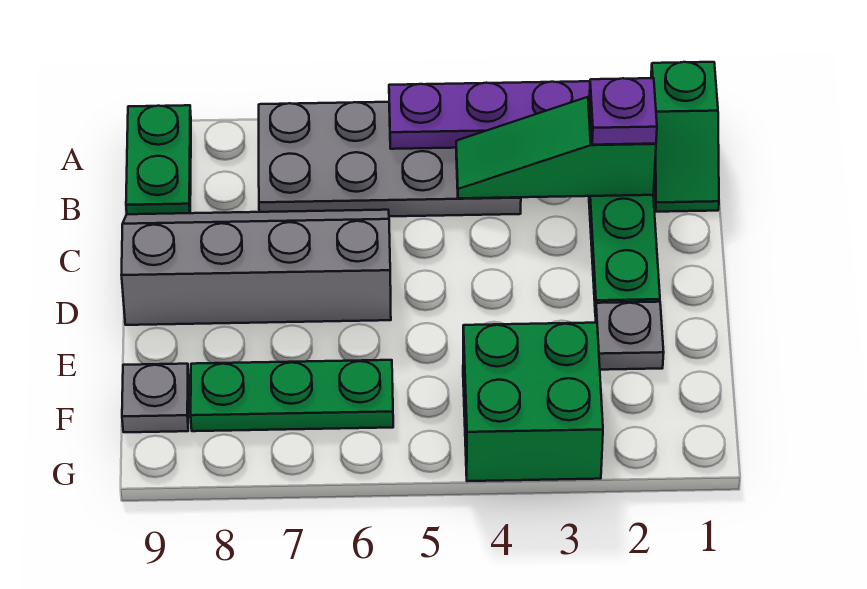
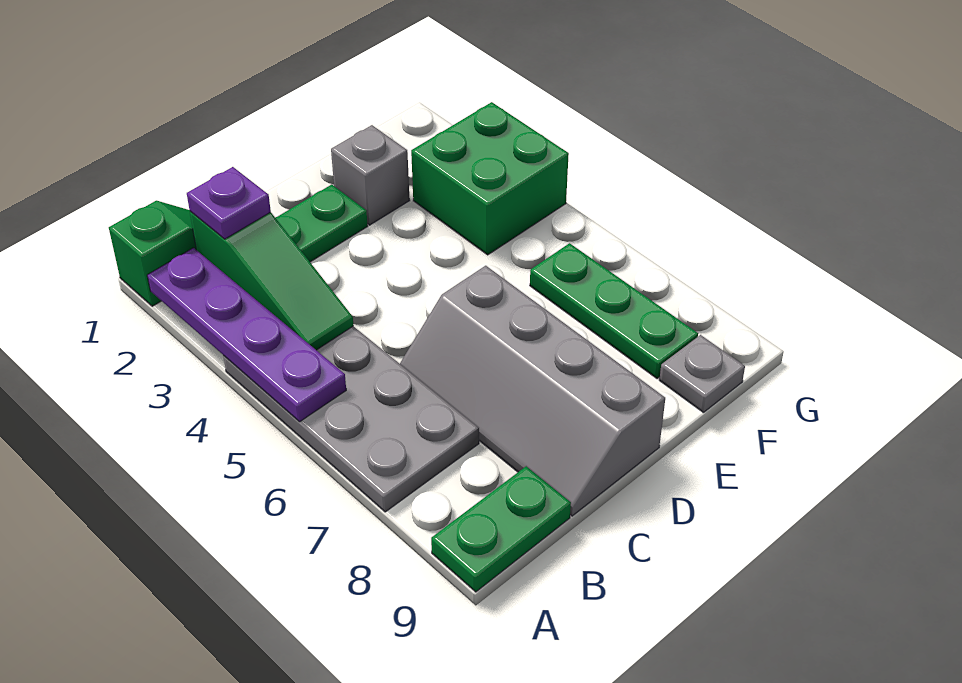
grey 1x1 plate [595,302,664,370] -> grey 1x1 brick [331,125,410,225]

